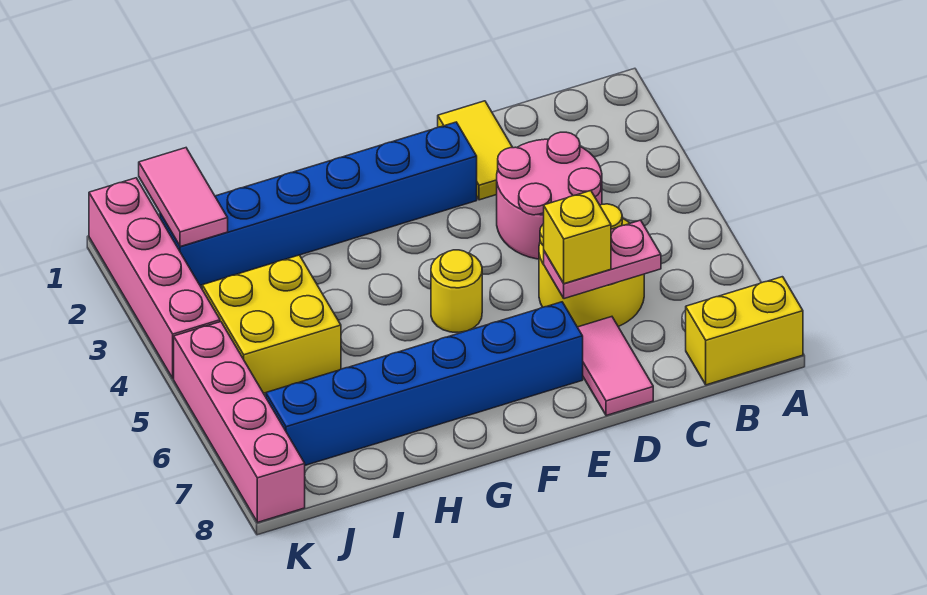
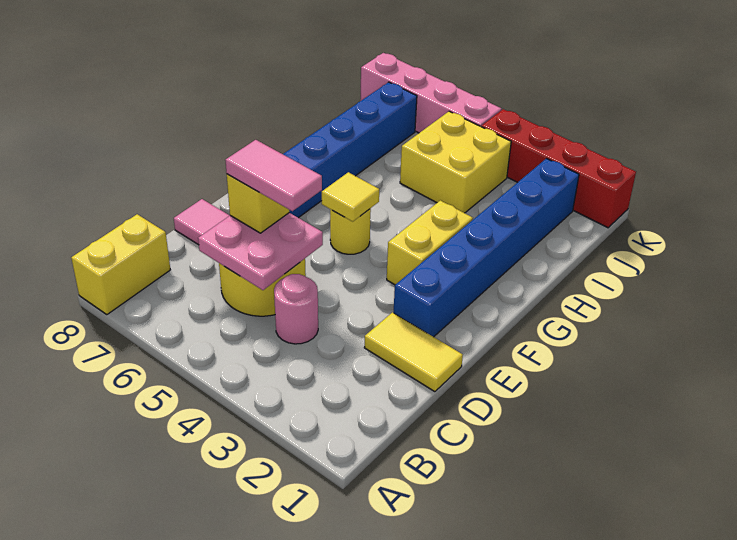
pink 2x2 round brick [497,132,602,259] -> pink 1x1 round brick [274,274,318,344]
pink 1x2 plate [544,220,661,299] -> pink 2x2 plate [198,213,323,290]
none -> yellow 1x2 brick [387,200,473,285]
none -> yellow 1x1 tile [322,172,379,221]
pink 1x2 tile [139,148,228,247] -> pink 1x2 tile moved to [225,140,322,211]
pink 1x4 brick [89,178,220,379] -> red 1x4 brick [481,109,636,228]

